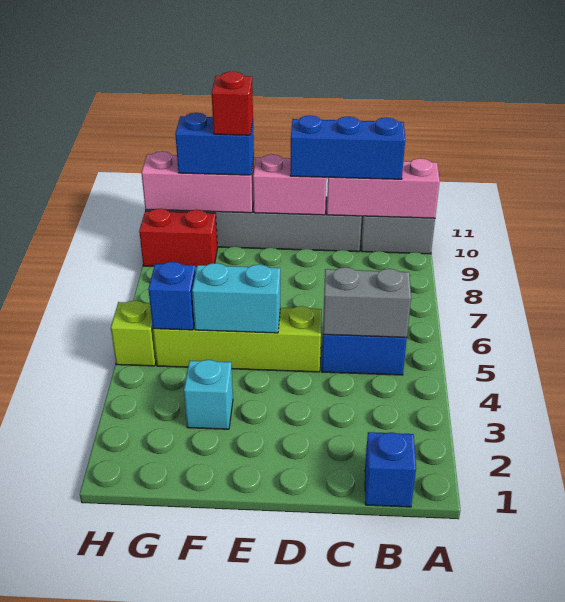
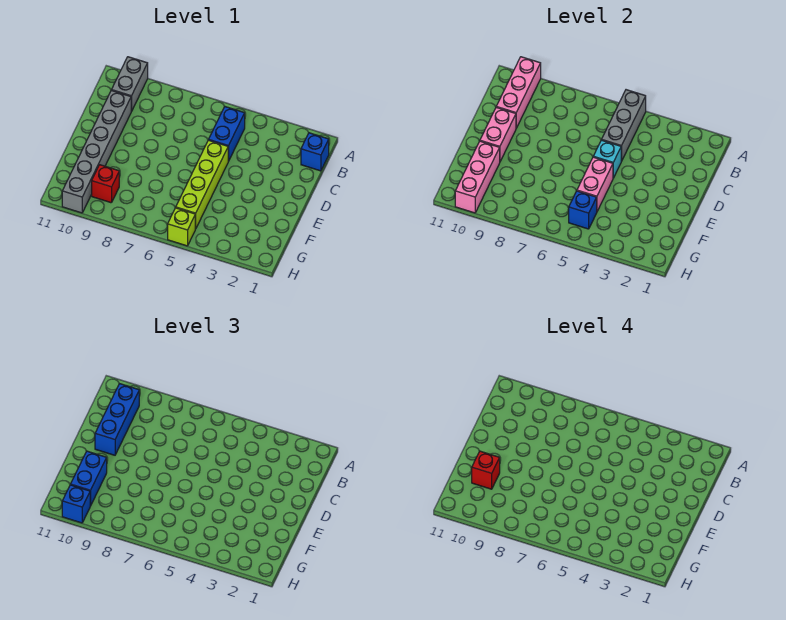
grey 1x2 brick [323,267,411,337] -> grey 1x3 brick [602,90,646,161]
cyan 1x2 brick [192,263,280,333] -> pink 1x2 brick [577,157,613,211]
cyan 1x1 brick [184,360,233,429] -> cyan 1x1 brick moved to [593,140,621,178]
red 1x2 brick [139,209,217,267] -> red 1x1 brick [92,165,119,203]
none -> blue 1x1 brick [62,485,90,523]

